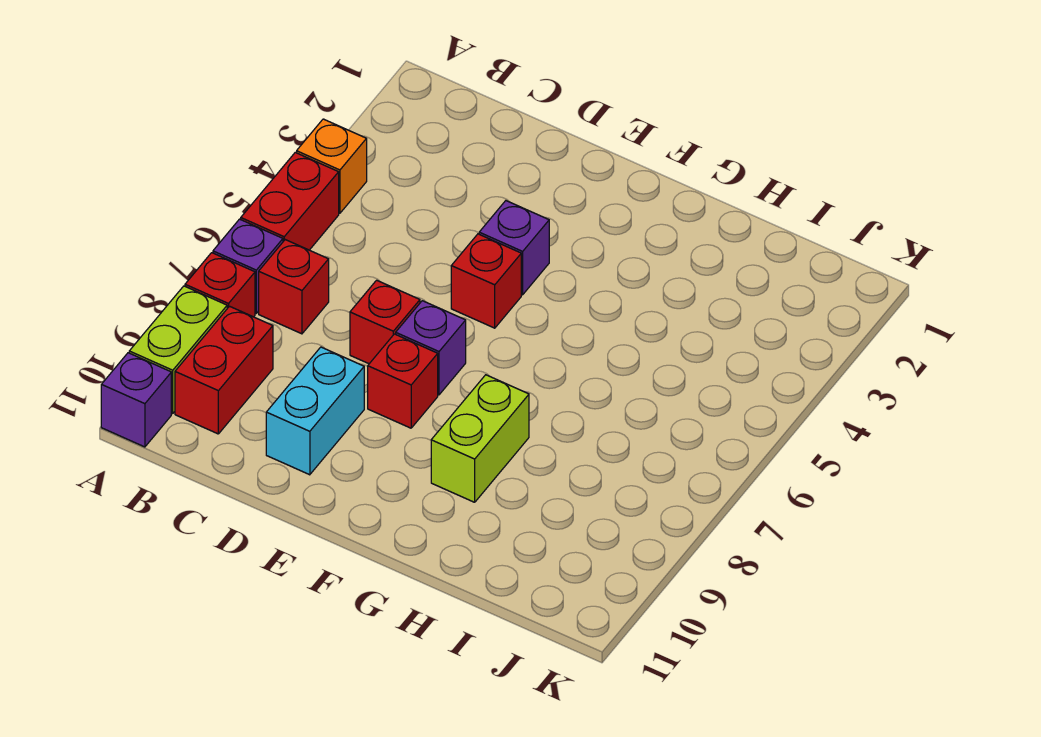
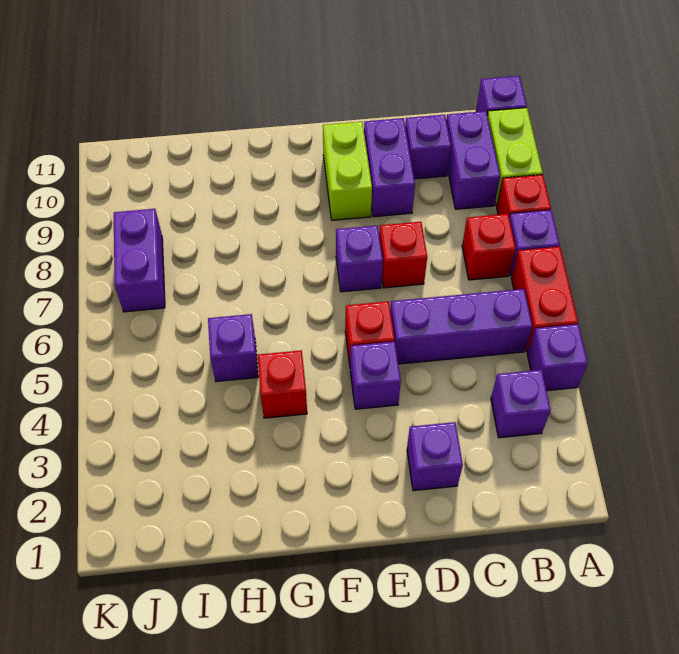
orange 1x1 brick [297,119,367,213] -> purple 1x1 brick [527,324,588,391]
none -> purple 1x1 brick [491,370,551,438]
none -> purple 1x3 brick [390,289,532,364]
red 1x2 brick [175,306,273,434] -> purple 1x2 brick [446,111,500,209]
none -> purple 1x1 brick [405,115,451,179]
none -> purple 1x1 brick [407,422,463,491]
cyan 1x2 brick [266,347,364,475] -> purple 1x2 brick [364,118,415,217]
red 1x1 brick [368,334,438,428] -> red 1x1 brick moved to [257,350,307,418]
lime 1x2 brick [431,375,529,502] -> lime 1x2 brick moved to [323,122,372,220]
none -> purple 1x1 brick [208,314,258,382]
none -> purple 1x2 brick [114,209,165,312]

